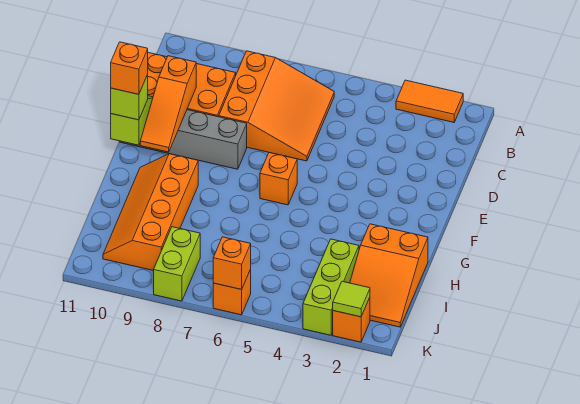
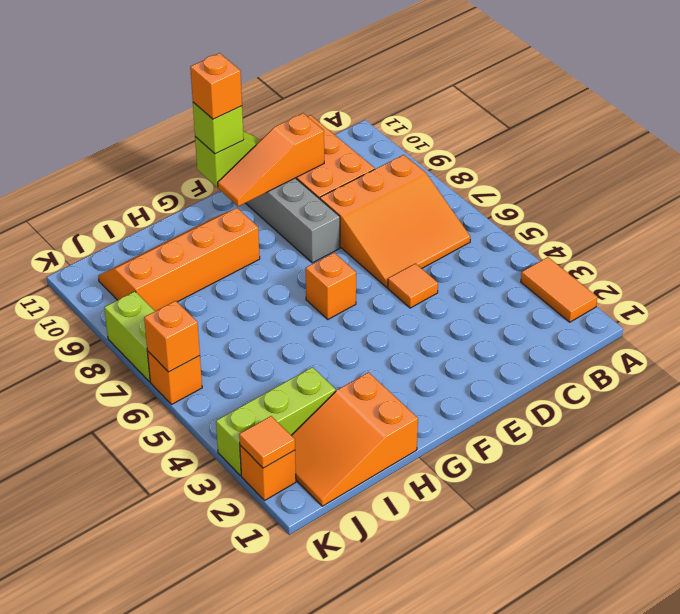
none -> orange 1x1 tile [388,264,438,308]
lime 1x2 brick [154,227,200,301] -> lime 1x2 brick turned to [104,292,155,382]
lime 1x1 tile [333,281,370,317] -> orange 1x1 tile [239,416,295,468]

